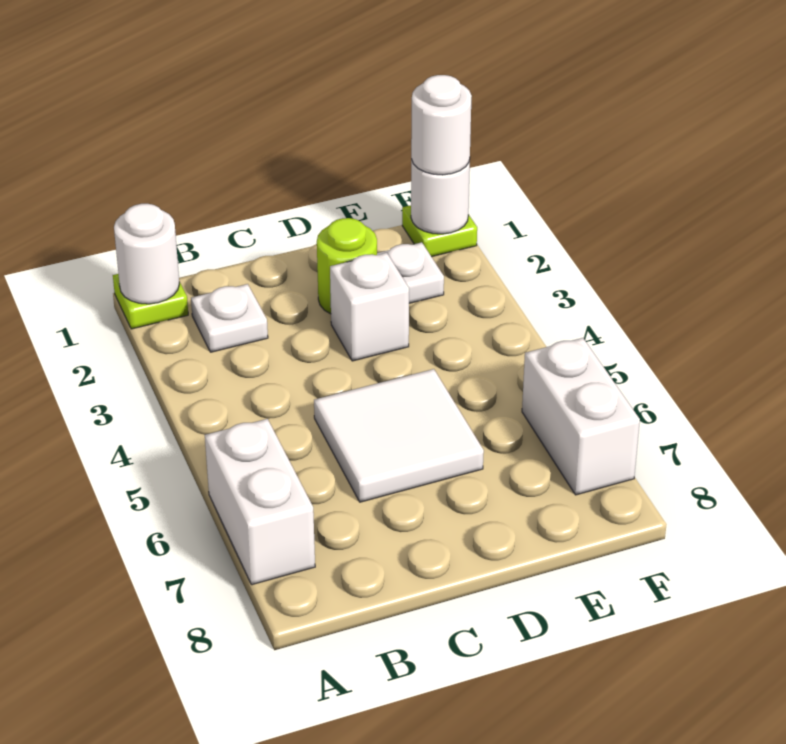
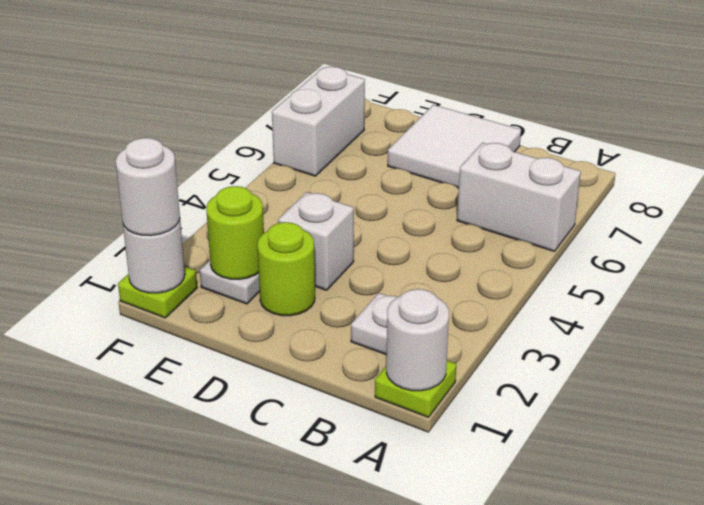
white 1x2 brick [205,419,315,585] -> white 1x2 brick turned to [457,143,581,251]
white 2x2 tile [314,369,484,502] -> white 2x2 tile moved to [388,105,521,188]
none -> lime 1x1 round brick [206,186,264,279]

